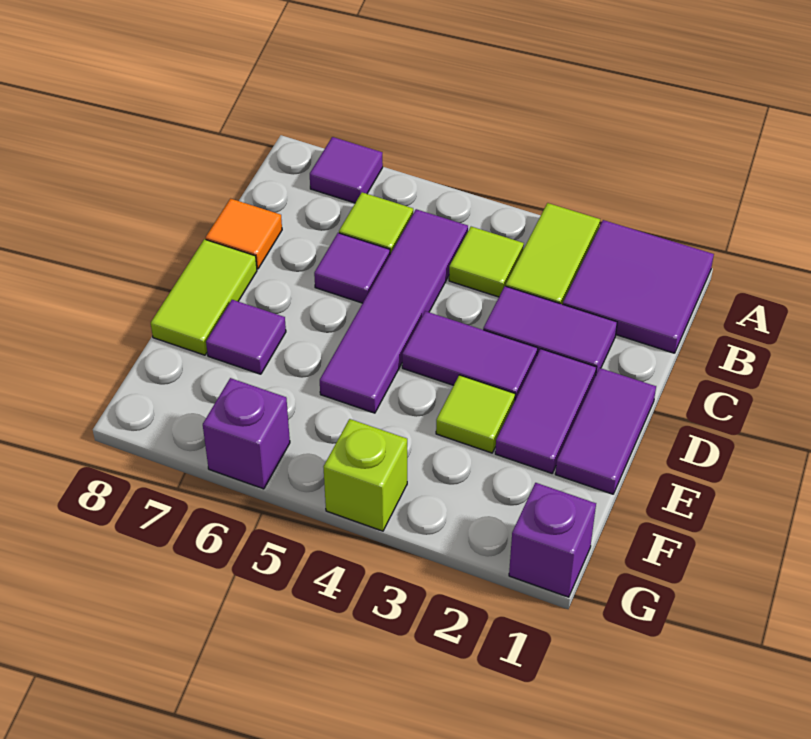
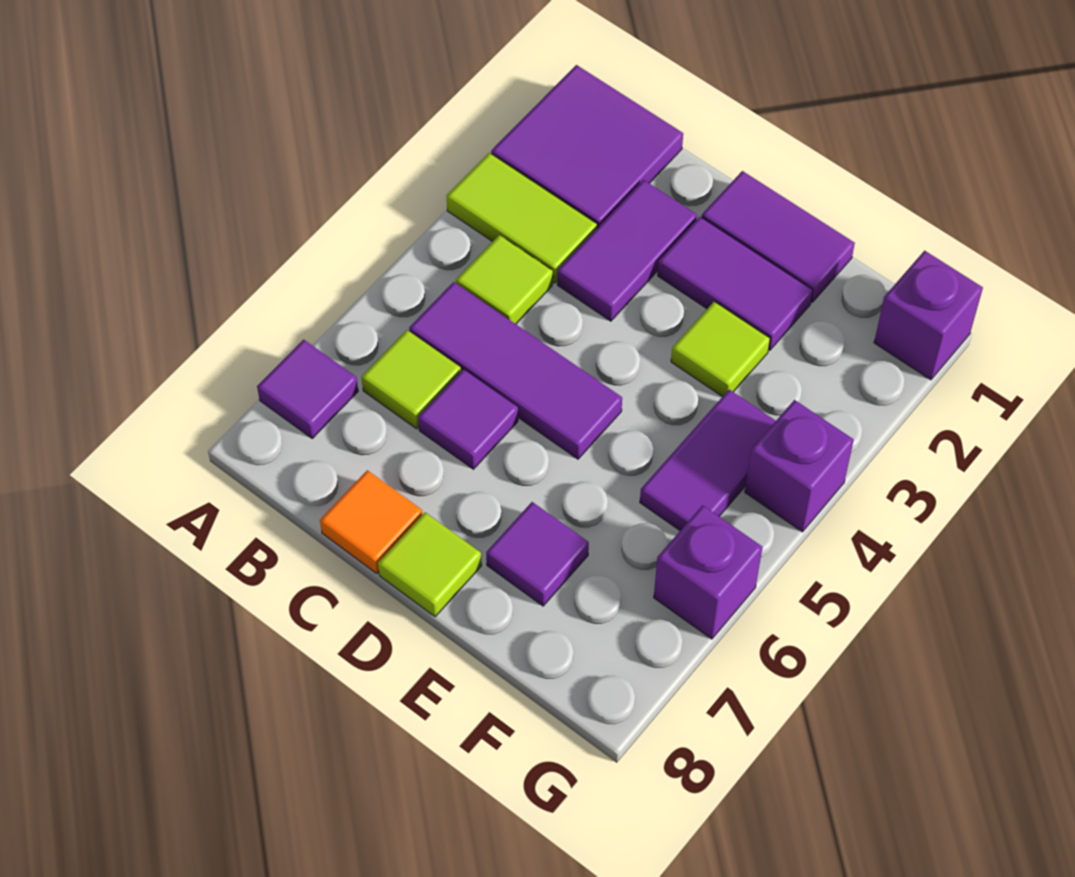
purple 1x4 tile [320,209,468,413] -> purple 1x3 tile [409,282,622,459]
purple 1x2 tile [402,311,538,400] -> purple 1x2 tile moved to [640,390,775,530]
lime 1x2 tile [151,239,257,355] -> lime 1x1 tile [378,512,482,617]
lime 1x1 brick [324,419,407,531] -> purple 1x1 brick [745,400,854,532]

